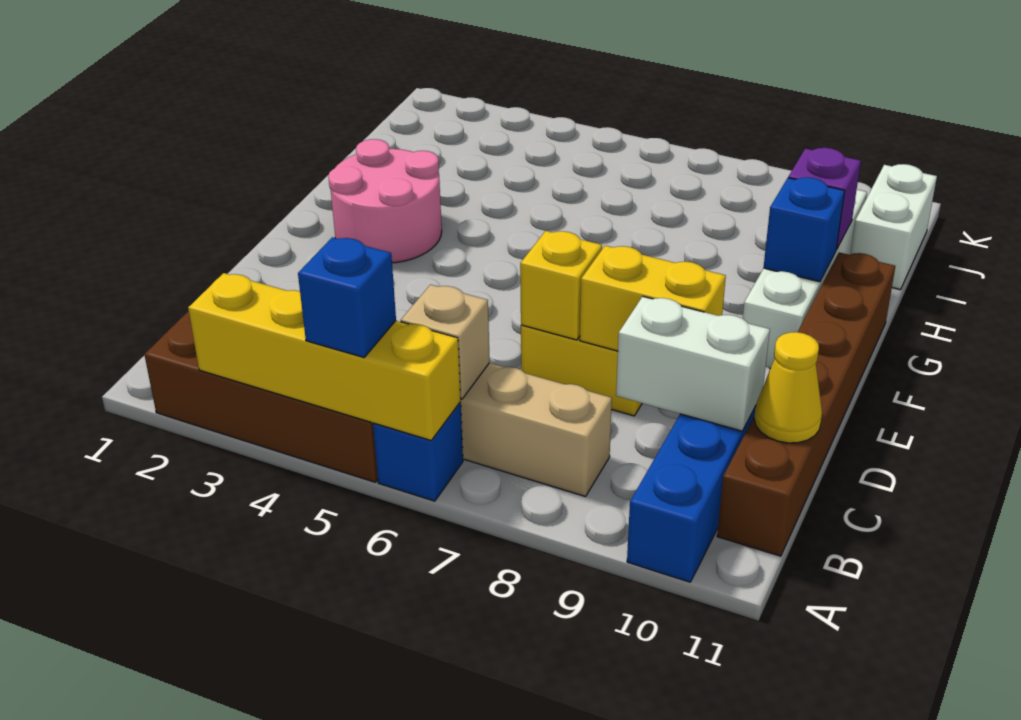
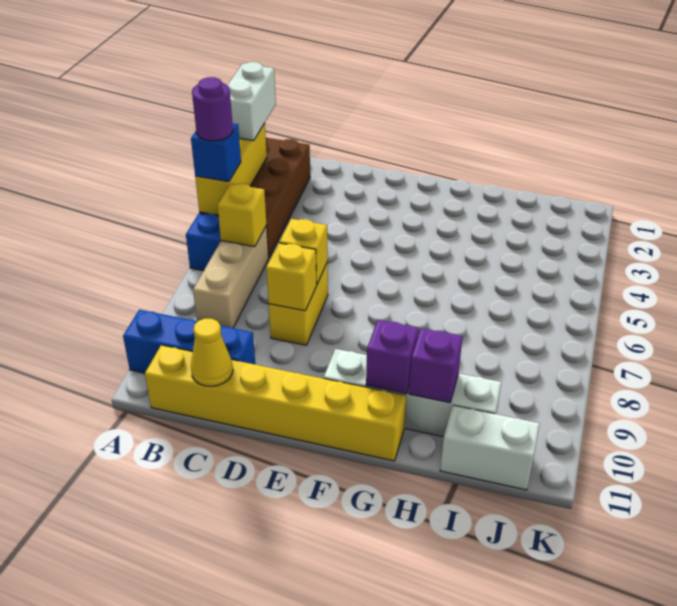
yellow 1x4 brick [188,273,461,440] -> yellow 1x3 brick [195,123,267,215]
none -> purple 1x1 round brick [192,77,233,141]
tan 1x1 brick [401,285,490,399] -> yellow 1x1 brick [217,183,267,247]
brown 1x6 brick [717,252,895,556] -> yellow 1x6 brick [145,345,406,461]
white 1x2 brick [616,296,770,431] -> white 1x2 brick moved to [227,62,276,141]
yellow 1x2 brick [580,245,726,351] -> yellow 1x1 brick [266,243,317,311]
pink 2x2 round brick [328,139,442,263] -> none
blue 1x1 brick [764,177,845,282] -> purple 1x1 brick [366,320,419,394]

